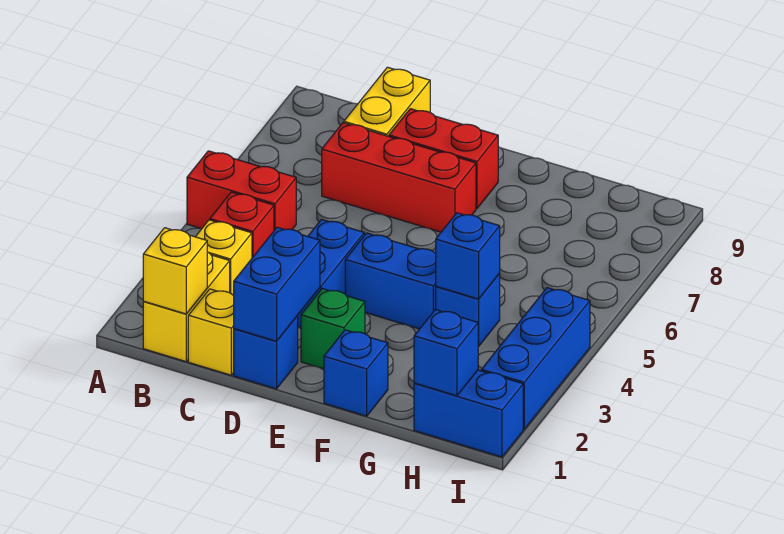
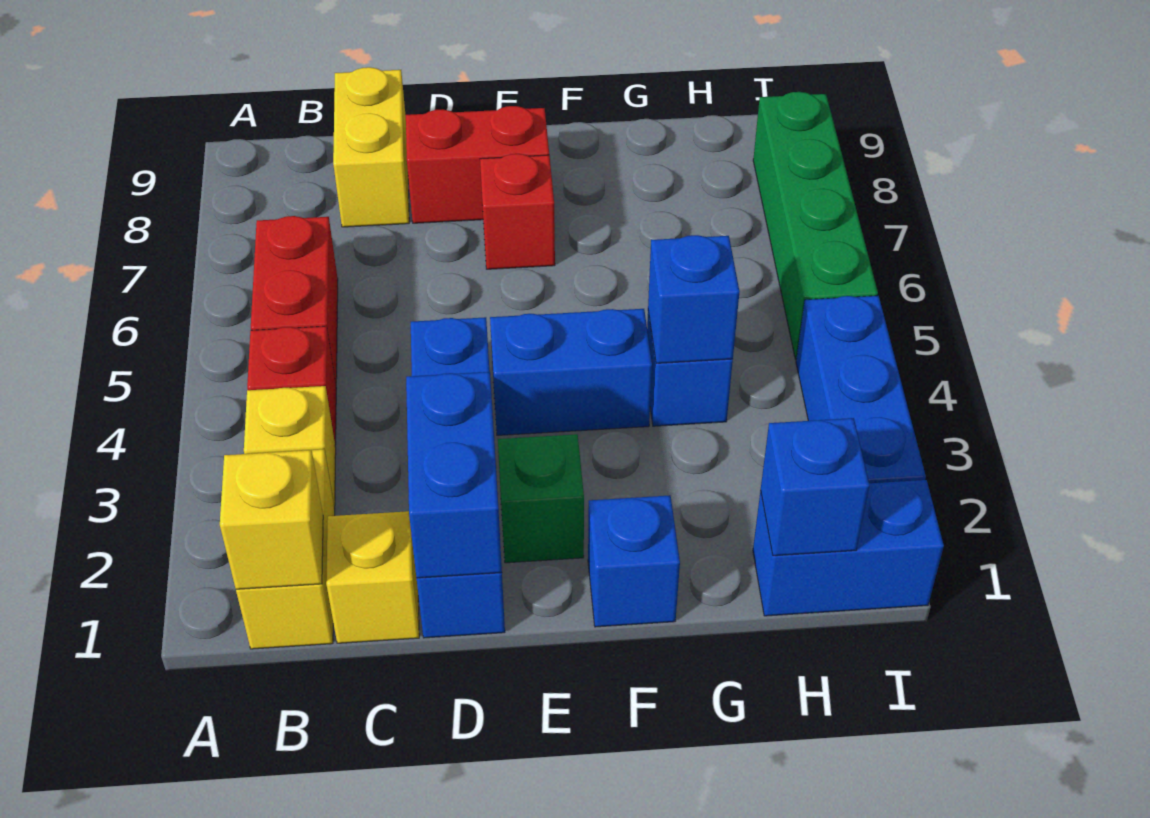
red 1x2 brick [187,151,296,230] -> red 1x2 brick turned to [251,216,338,383]
red 1x3 brick [322,123,476,232] -> red 1x1 brick [480,154,555,269]
none -> green 1x4 brick [753,92,878,359]

